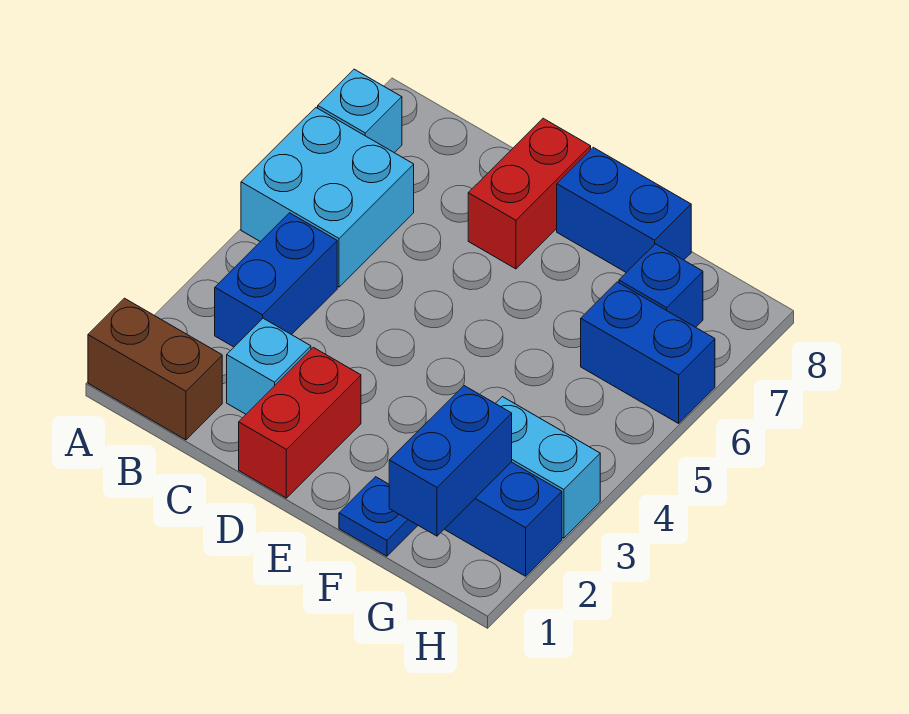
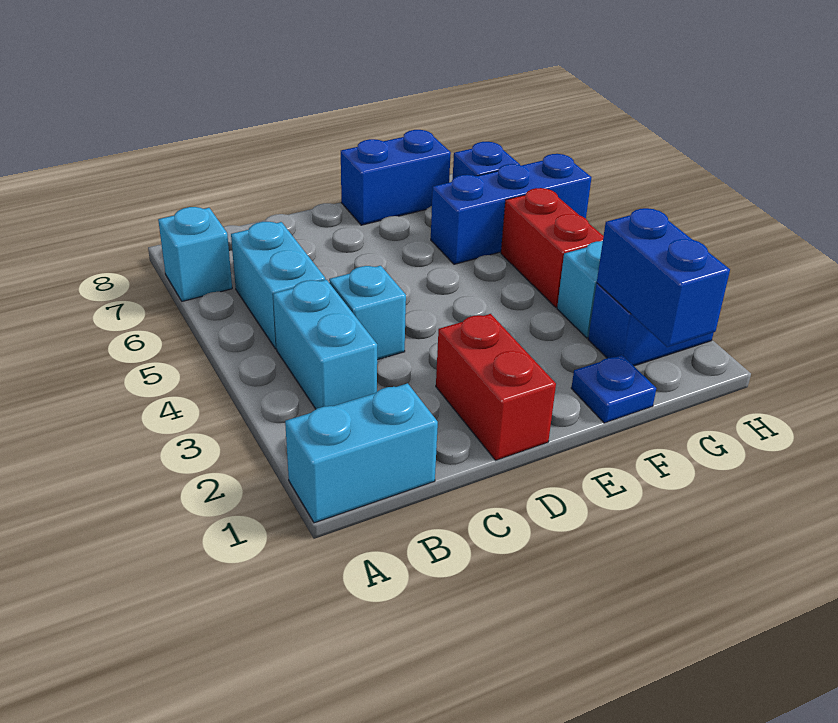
brown 1x2 brick [88,298,222,440] -> cyan 1x2 brick [285,383,438,523]
cyan 2x2 brick [241,108,414,287] -> cyan 1x2 brick [231,222,326,349]
blue 1x2 brick [215,213,337,347] -> cyan 1x2 brick [273,280,377,409]
cyan 1x1 brick [227,318,311,414] -> cyan 1x1 brick moved to [329,266,406,360]
red 1x2 brick [468,118,591,269] -> red 1x2 brick moved to [501,188,604,307]
blue 1x2 brick [581,282,715,423] -> blue 1x3 brick [431,154,592,264]

